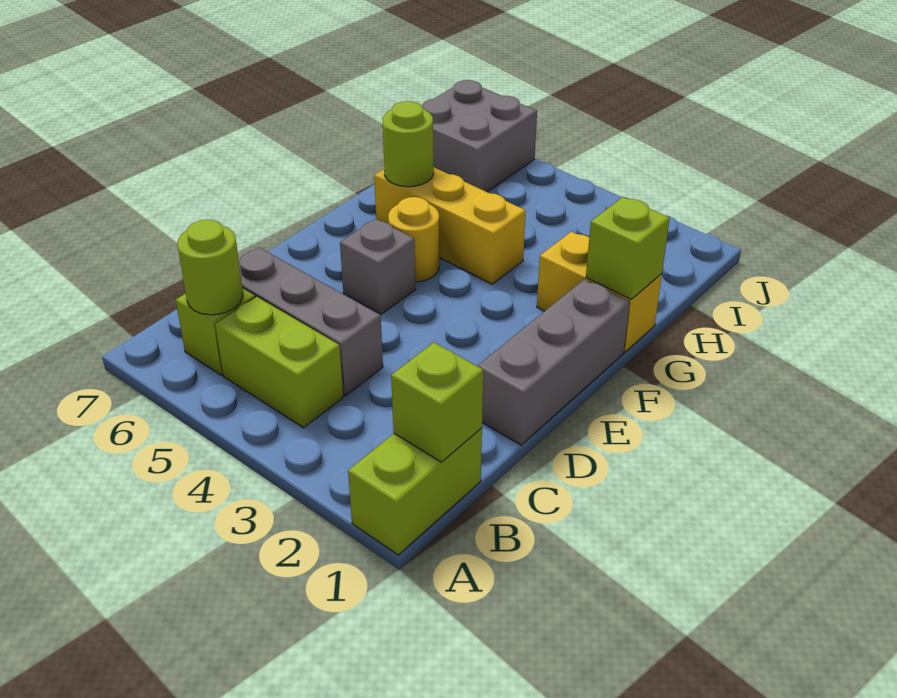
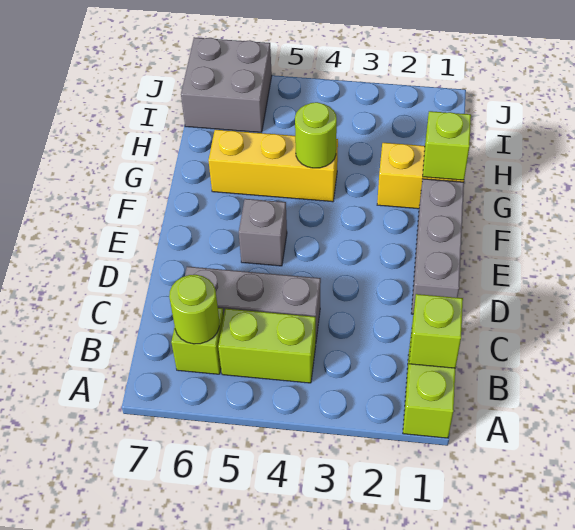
yellow 1x1 round brick [388,197,440,282] -> none
lime 1x1 round brick [382,101,434,187] -> lime 1x1 round brick moved to [295,102,337,168]

